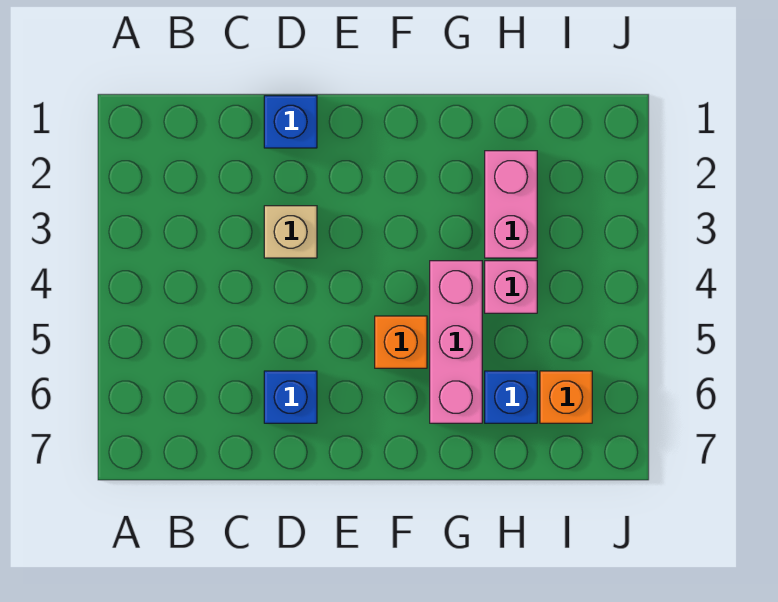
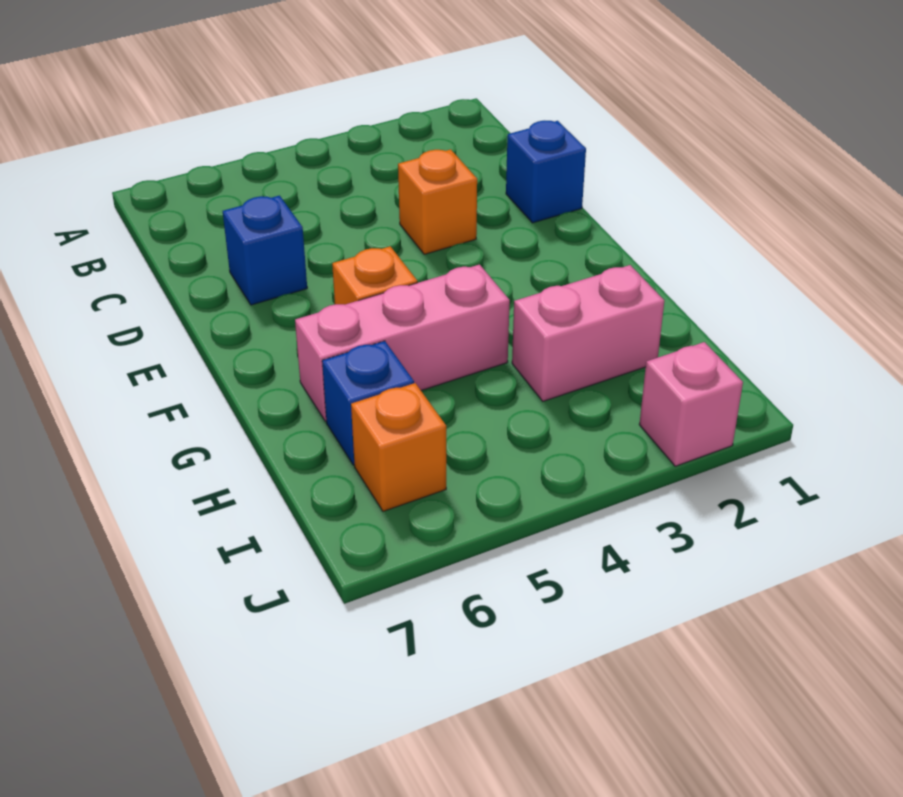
tan 1x1 brick [264,206,317,258] -> orange 1x1 brick [398,150,477,254]
pink 1x1 brick [485,261,537,313] -> pink 1x1 brick moved to [639,342,743,466]

